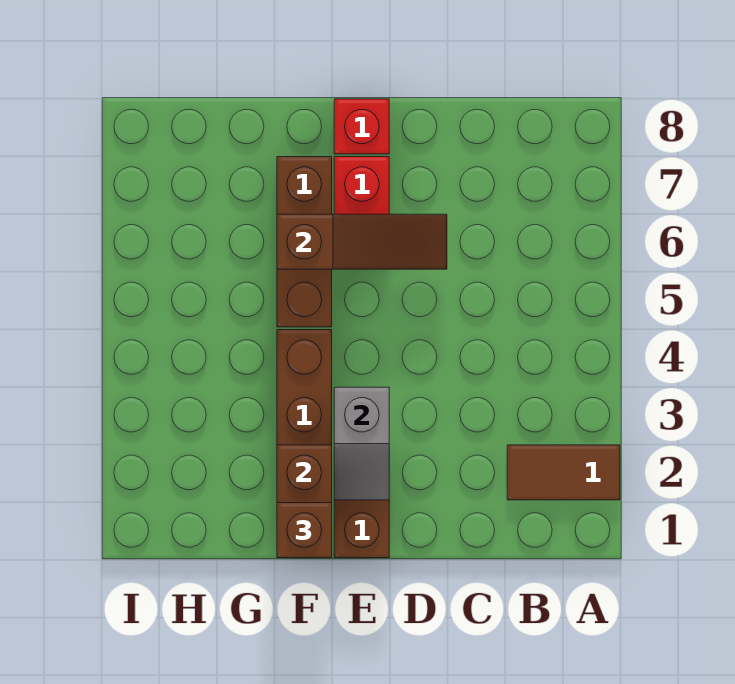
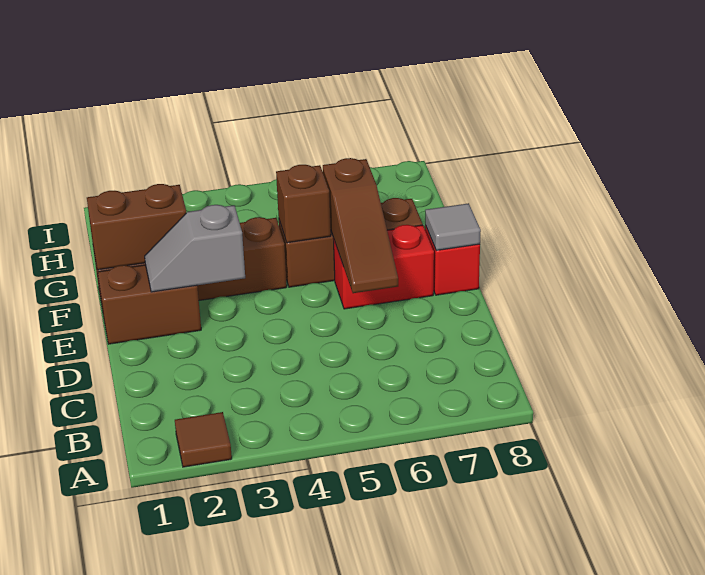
brown 1x2 tile [507,445,620,500] -> brown 1x1 tile [175,412,232,467]
none -> grey 1x1 tile [425,203,481,251]
brown 1x1 brick [277,503,332,558] -> brown 1x1 brick moved to [276,165,331,243]

